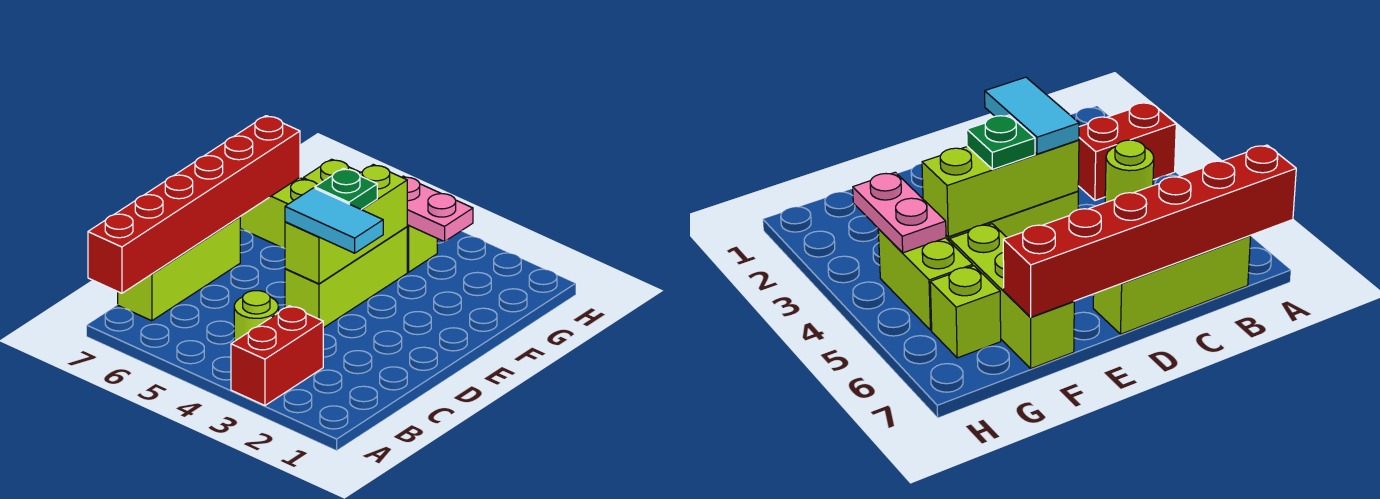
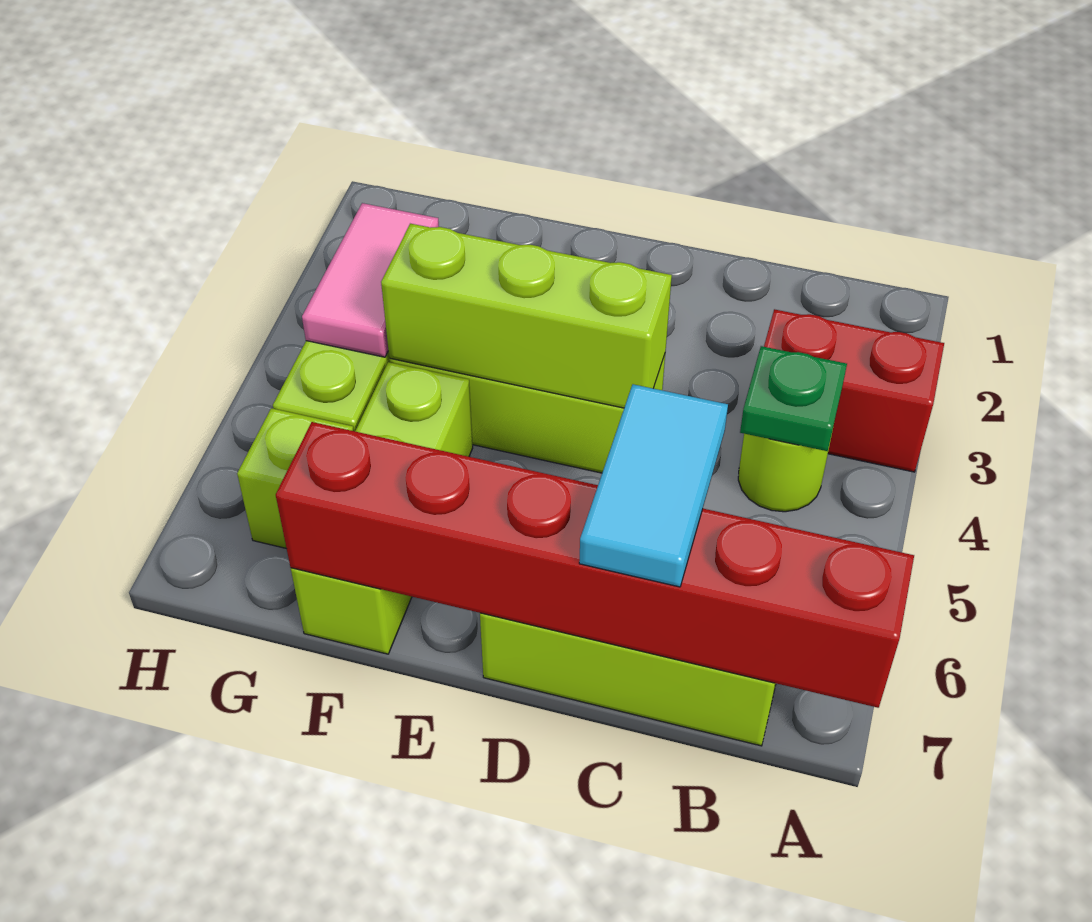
cyan 1x2 tile [285,188,383,253] -> cyan 1x2 tile moved to [579,384,728,587]
green 1x1 plate [315,168,377,209] -> green 1x1 plate moved to [740,346,847,451]
pink 1x2 plate [402,176,473,242] -> pink 1x2 tile [302,203,439,357]

